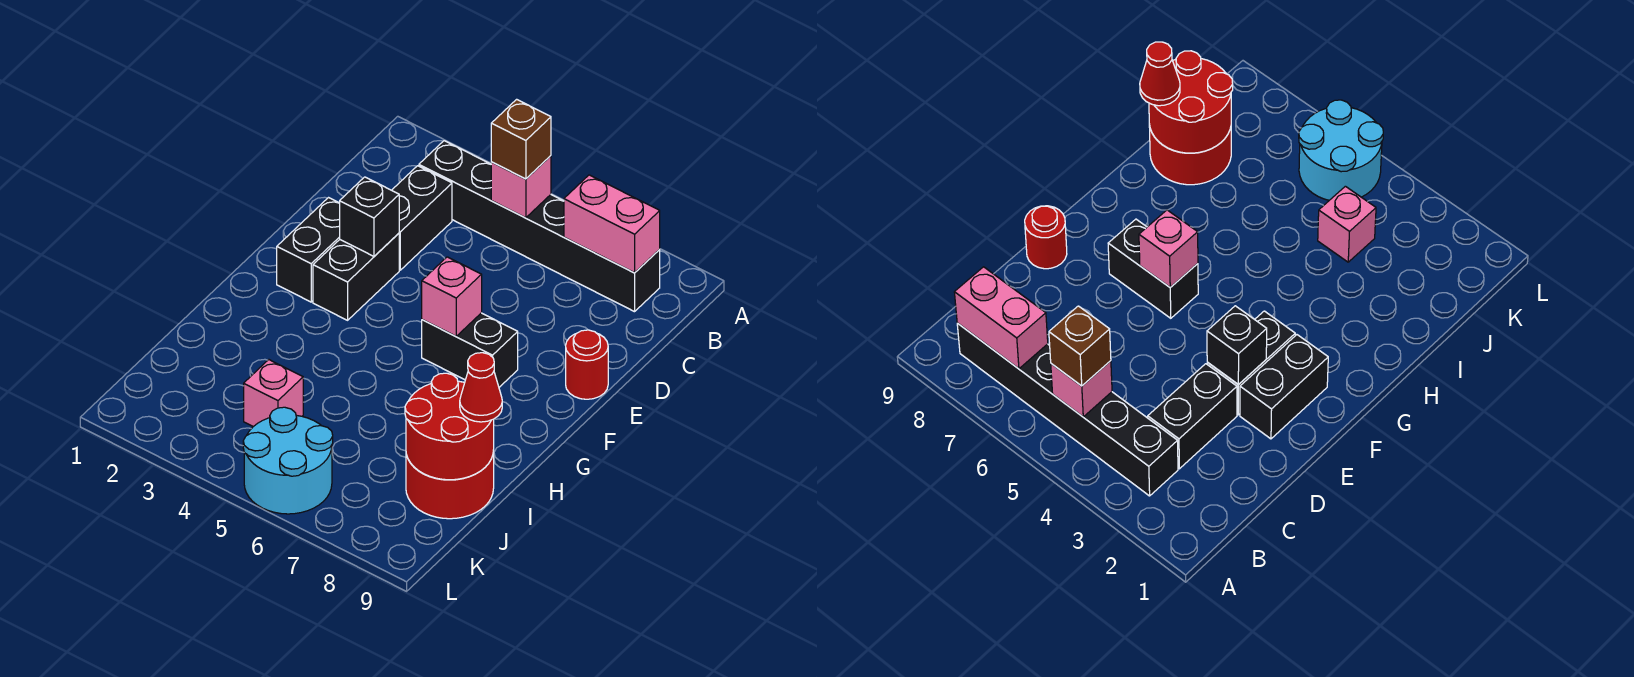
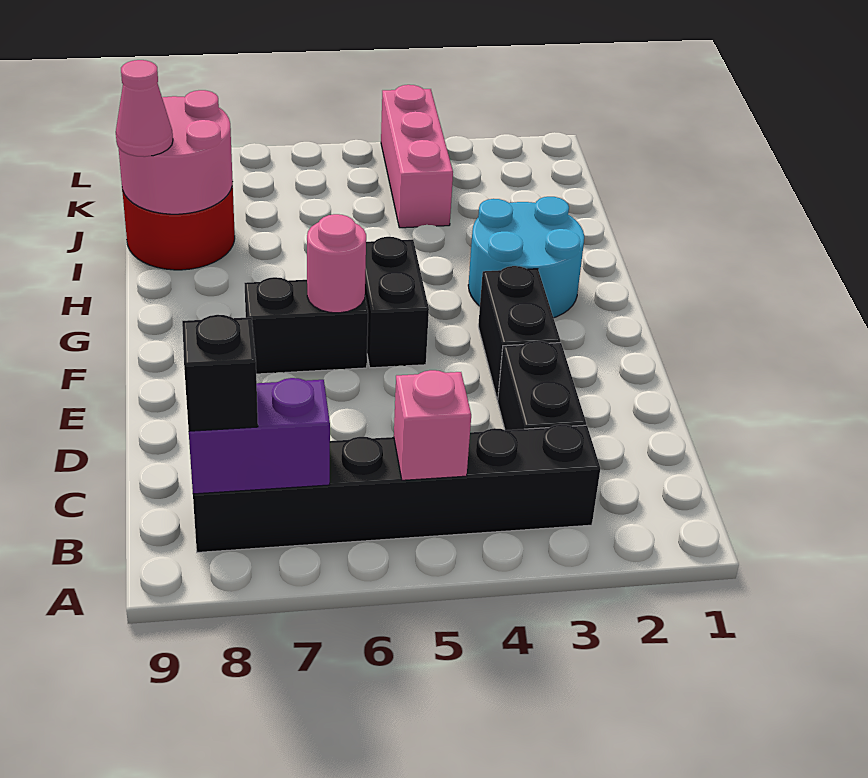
brown 1x1 brick [491,99,551,179] -> none
pink 1x2 brick [564,175,660,273] -> purple 1x2 brick [189,378,330,494]
black 1x2 brick [277,198,340,302] -> black 1x2 brick moved to [365,237,429,368]
black 1x1 brick [340,177,399,256] -> black 1x1 brick moved to [182,315,258,431]
red 1x1 round brick [566,330,608,399] -> none
pink 1x1 brick [422,257,482,336] -> pink 1x1 round brick [307,214,366,313]
red 2x2 round brick [405,373,494,480] -> pink 2x2 round brick [119,90,233,214]
red 1x1 cone [460,353,502,422] -> pink 1x1 cone [116,60,173,157]
pink 1x1 brick [244,360,303,427] -> pink 1x3 brick [381,85,453,228]
cyan 2x2 round brick [243,407,333,514] -> cyan 2x2 round brick moved to [468,197,584,318]

